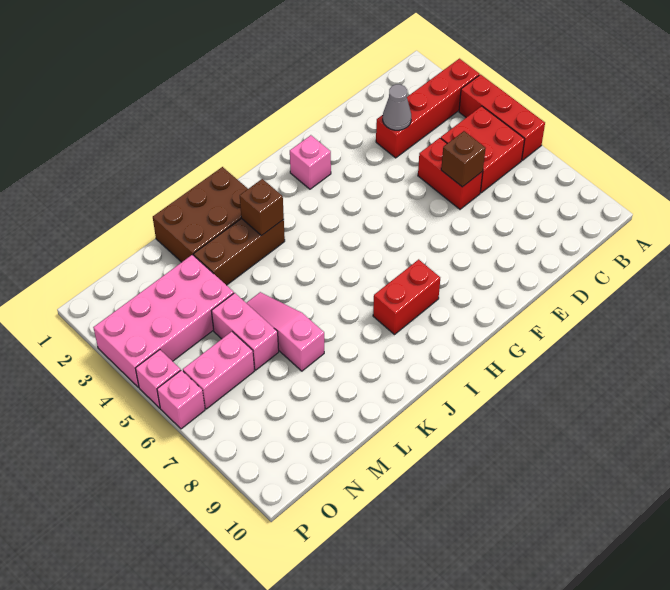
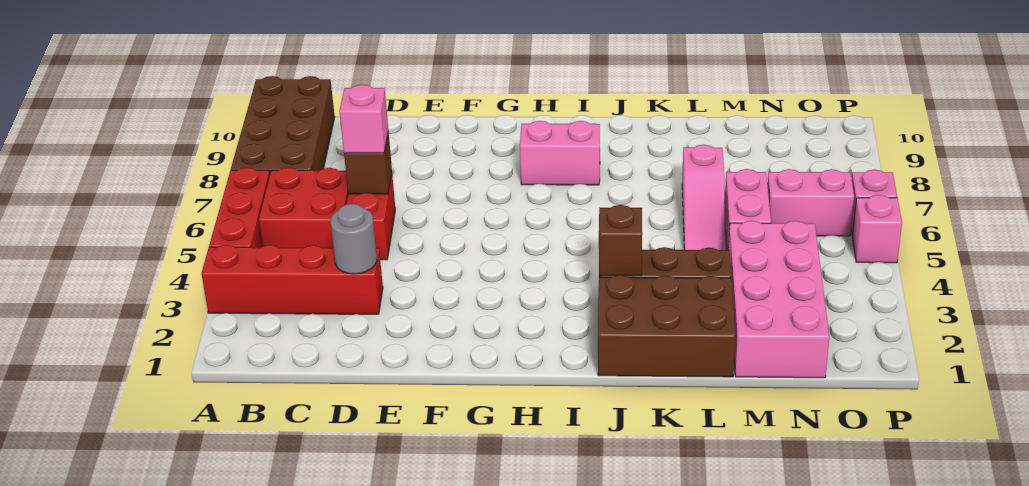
none -> brown 2x4 brick [231,76,335,173]
grey 1x1 cone [383,84,411,130] -> grey 1x1 round brick [331,204,377,274]
pink 1x1 brick [290,135,331,189] -> pink 1x1 brick moved to [339,85,388,153]
red 1x2 brick [373,259,440,335] -> pink 1x2 brick [520,121,600,185]
pink 2x4 brick [93,255,234,387] -> pink 2x4 brick turned to [728,221,829,378]

